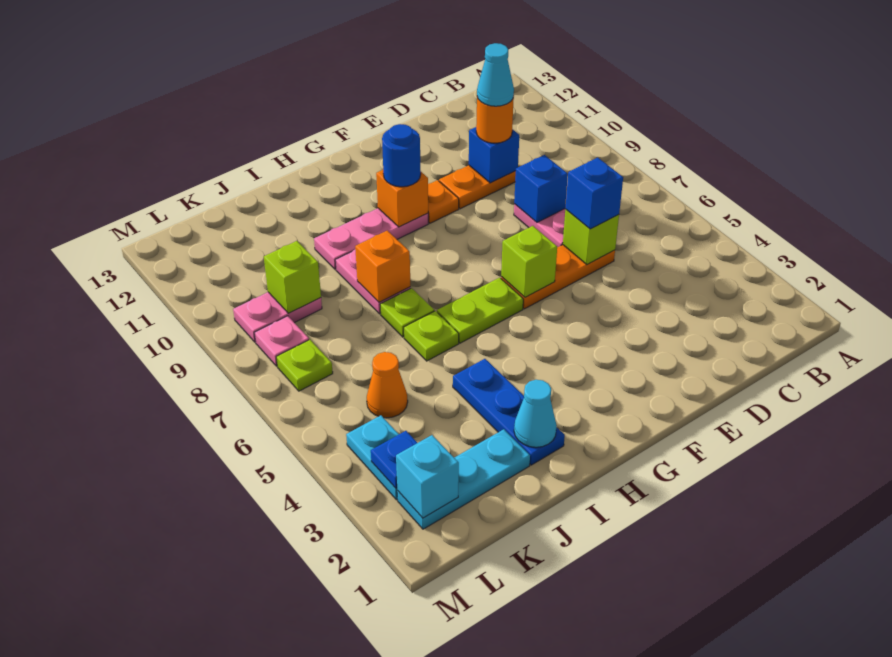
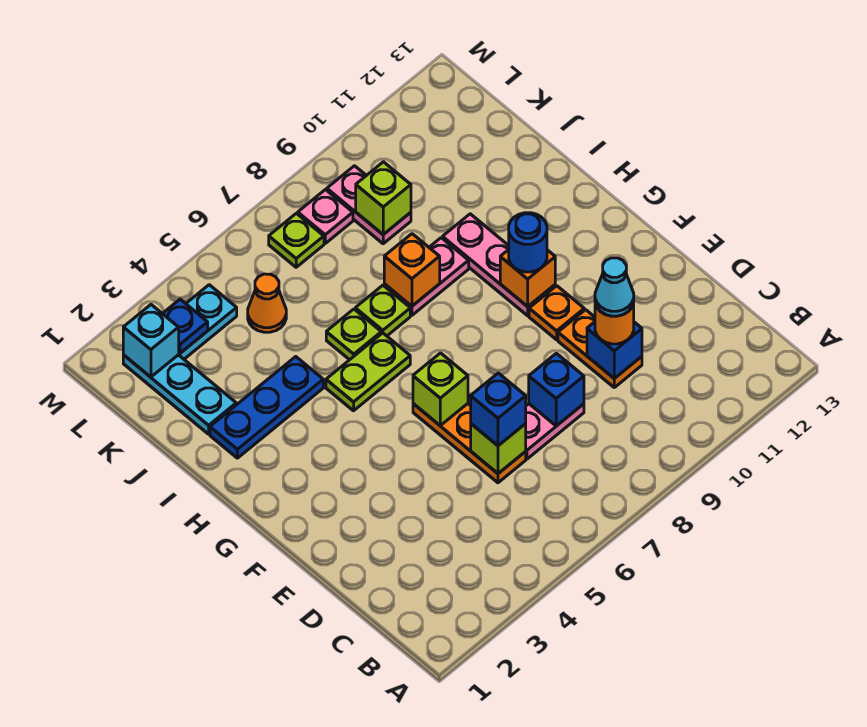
lime 1x2 plate [437,278,523,343] -> lime 1x2 plate turned to [326,333,410,411]
cyan 1x1 cone [514,380,557,447] -> none

